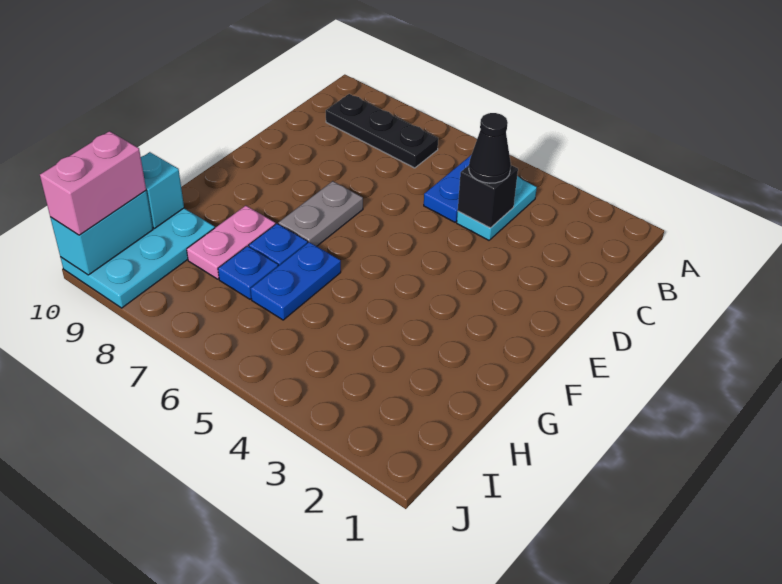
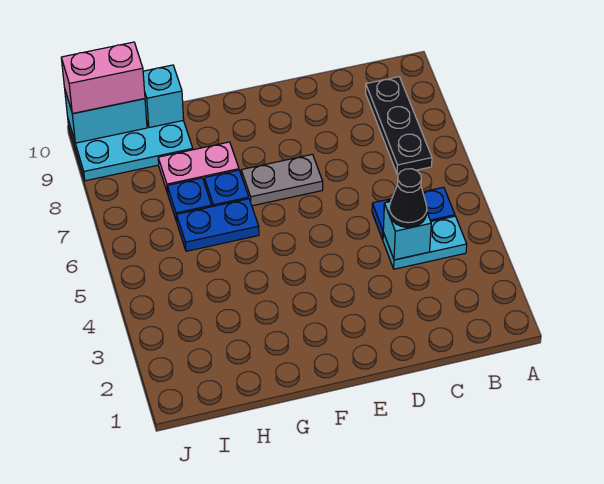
black 1x1 brick [458,165,518,228] -> cyan 1x1 brick [383,202,431,260]

